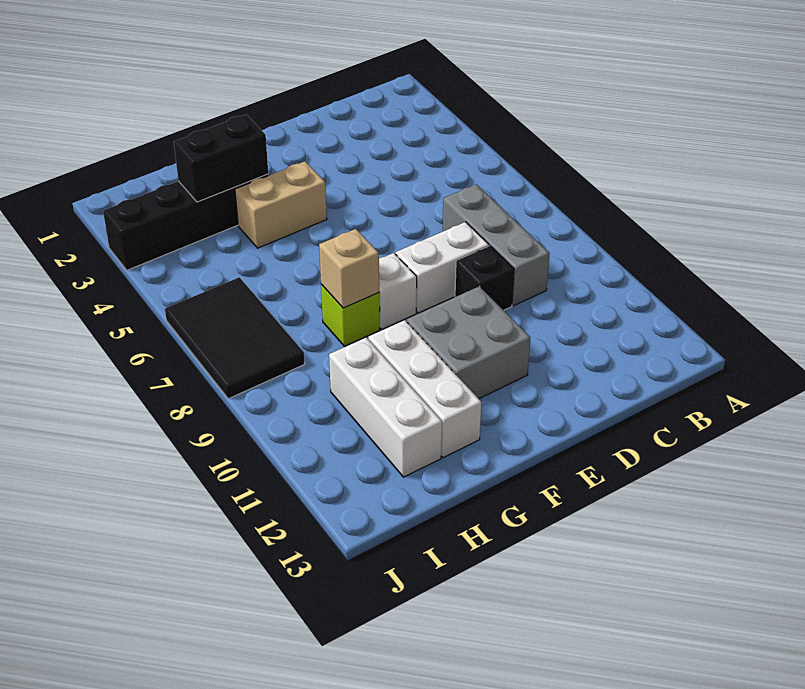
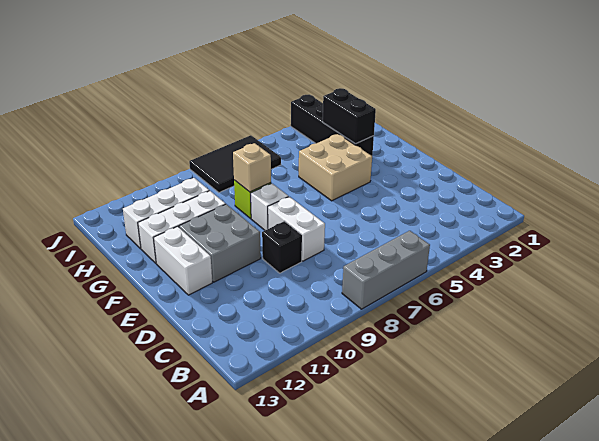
grey 1x3 brick [443,184,550,306] -> grey 1x3 brick moved to [342,231,430,309]
none -> white 1x2 brick [154,226,212,295]
tan 1x2 brick [235,161,327,248] -> tan 2x2 brick [299,134,372,201]

